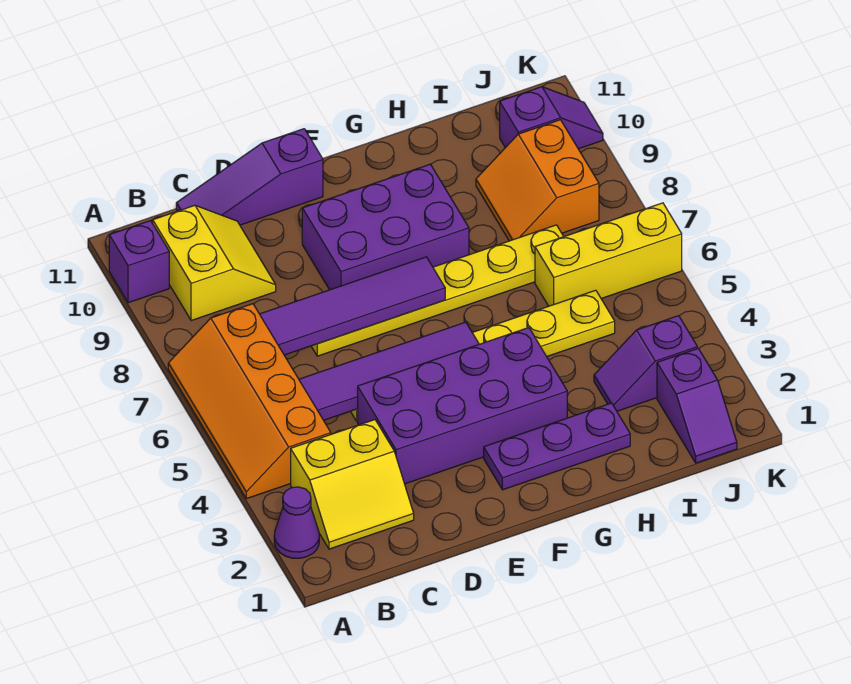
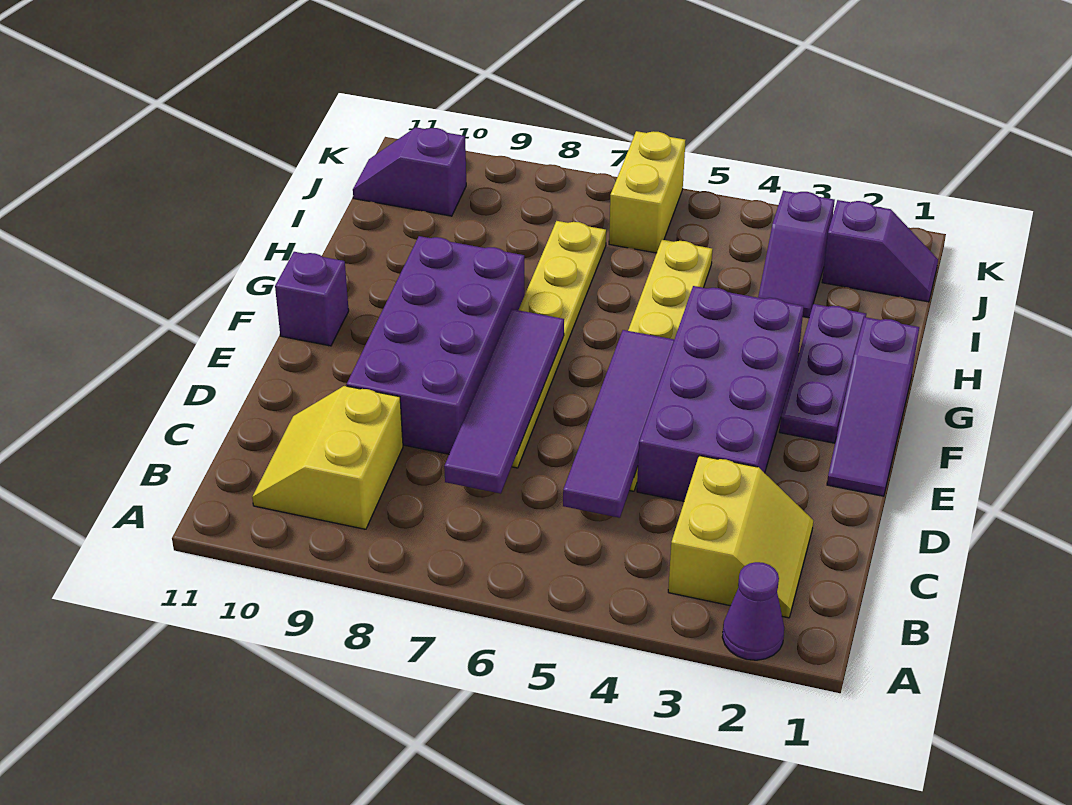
orange 2x4 slope [168,304,331,499] -> none
purple 1x1 brick [109,221,169,303] -> purple 1x1 brick moved to [275,252,349,346]
yellow 2x2 slope [153,205,276,321] -> yellow 2x2 slope turned to [252,386,403,529]
purple 1x3 slope [176,129,323,225] -> purple 1x3 slope moved to [827,317,919,496]
purple 2x3 brick [302,164,469,290] -> purple 2x4 brick [346,236,525,454]
yellow 1x3 brick [535,203,682,306] -> yellow 1x2 brick [609,131,685,253]
orange 2x2 slope [476,120,599,241] -> none
purple 1x2 slope [500,87,603,149] -> purple 1x2 slope turned to [353,127,466,216]

